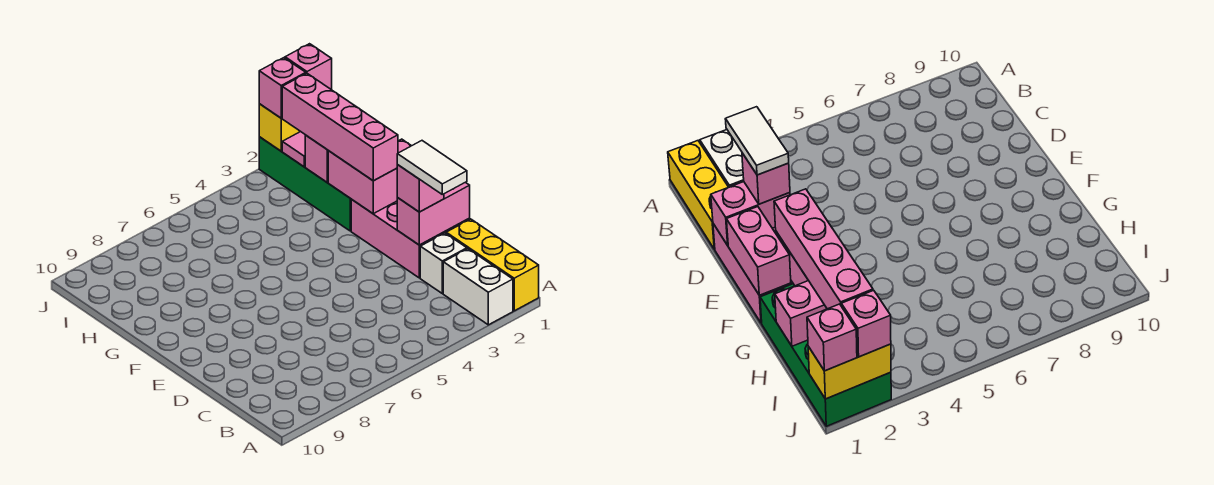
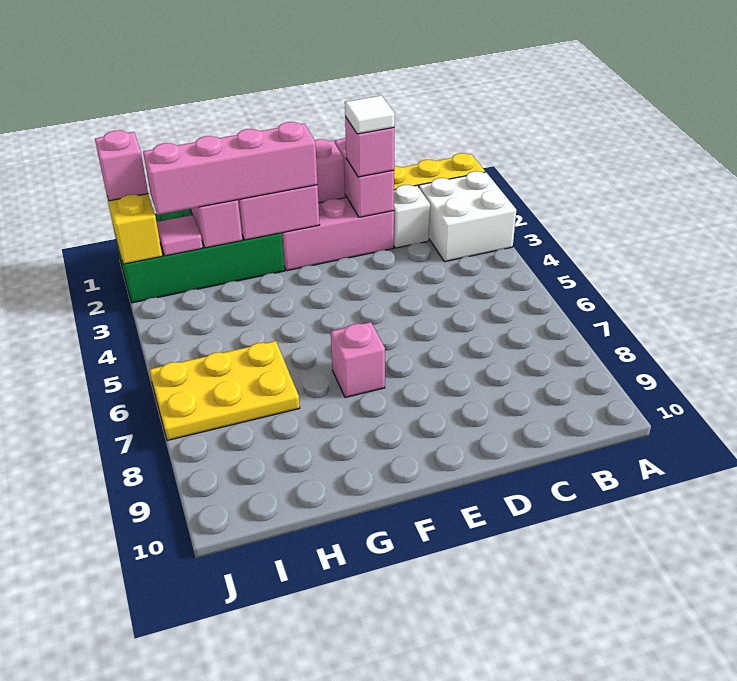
white 1x2 brick [443,249,513,325] -> white 2x2 brick [419,171,516,262]
white 1x2 tile [397,141,467,194] -> white 1x1 tile [345,95,395,134]
none -> yellow 2x3 plate [149,341,300,441]
pink 1x1 brick [259,58,306,118] -> pink 1x1 brick moved to [331,322,385,398]

